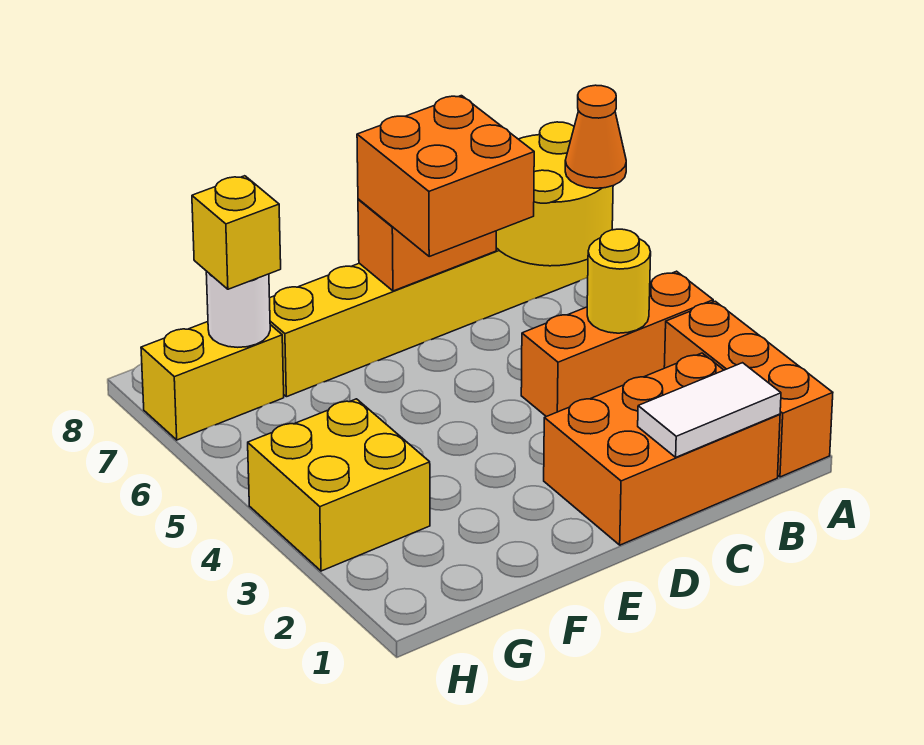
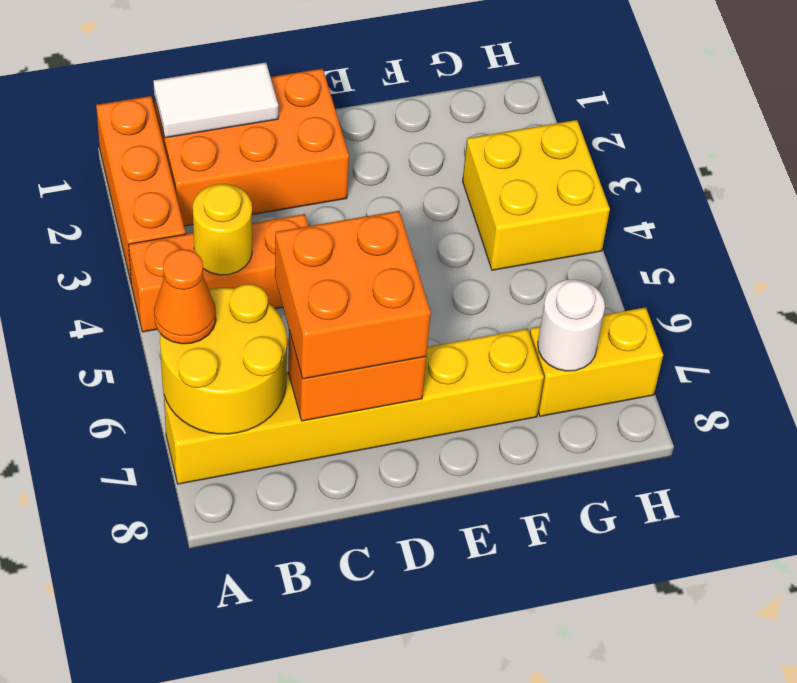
yellow 1x1 brick [192,176,281,289] -> none

